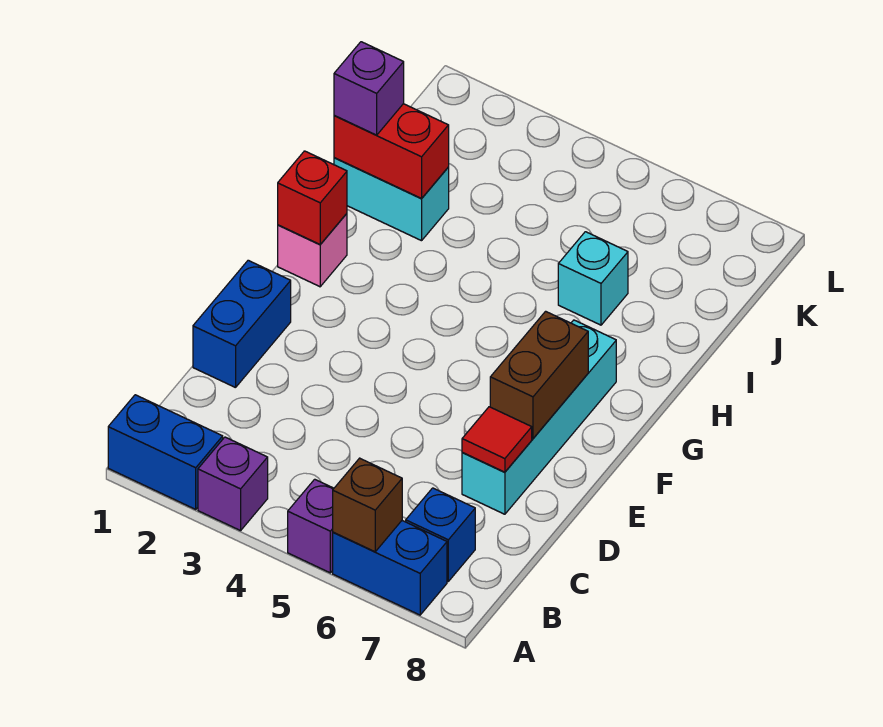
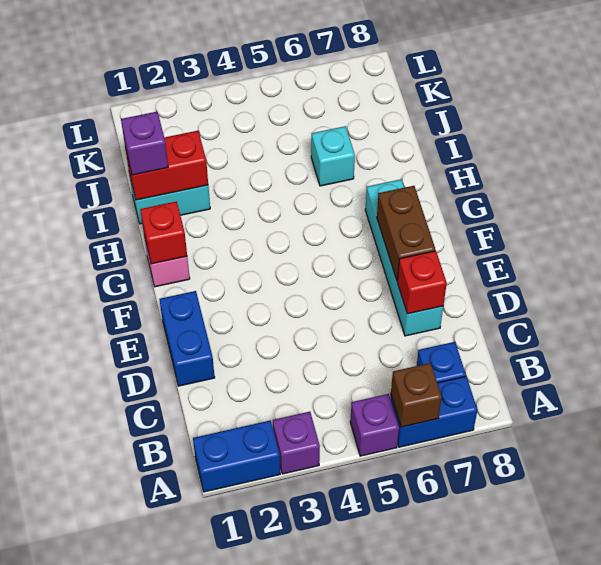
red 1x1 tile [462,407,532,472] -> red 1x1 brick [397,251,447,314]

